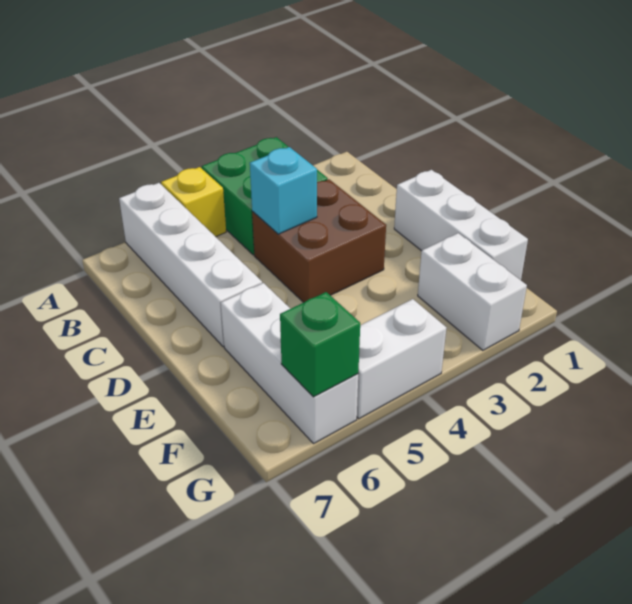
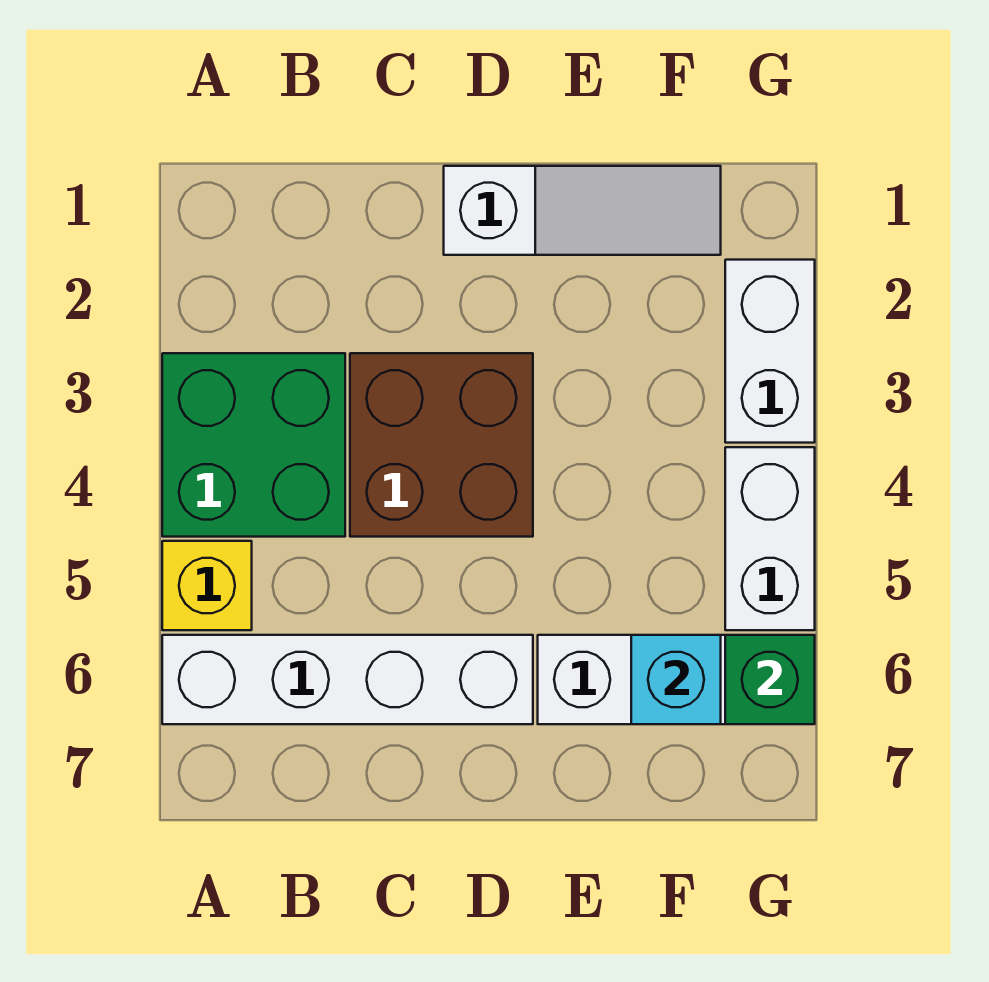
cyan 1x1 brick [250,147,317,234] -> cyan 1x1 brick moved to [631,635,721,724]
white 1x3 brick [394,170,528,280] -> white 1x3 slope [444,166,721,255]
white 1x2 brick [418,233,527,350] -> white 1x2 brick turned to [725,260,815,443]

